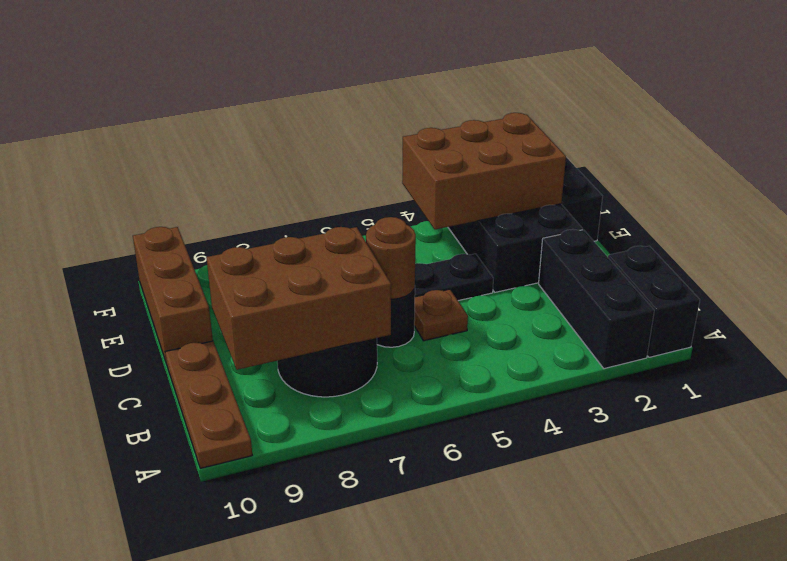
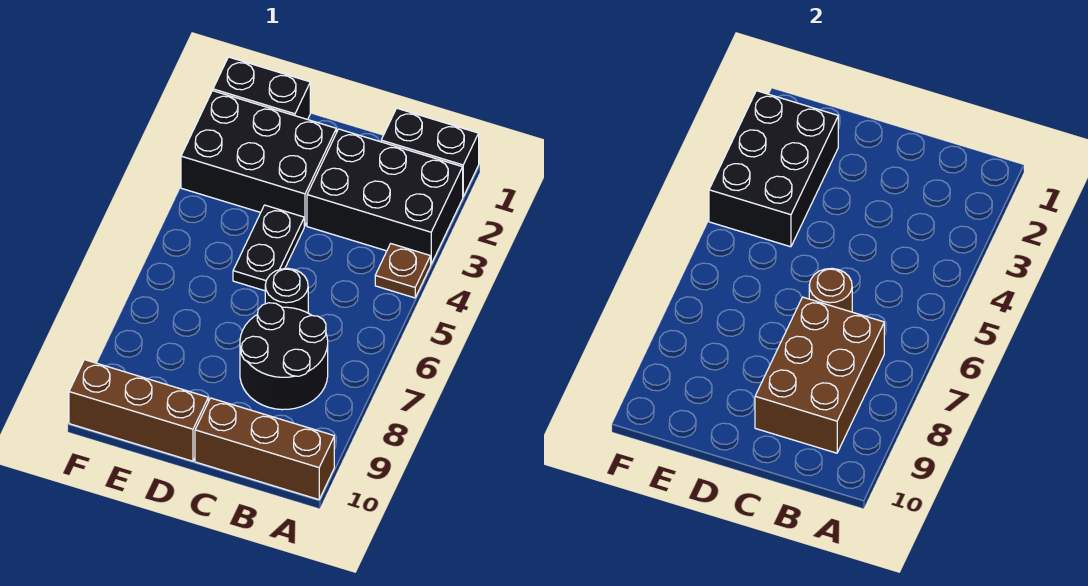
black 1x3 brick [539,229,654,369] -> black 2x3 brick [307,129,463,264]
brown 1x3 plate [165,341,252,468] -> brown 1x3 brick [195,398,334,500]
brown 1x1 plate [414,289,468,341] -> brown 1x1 plate moved to [375,244,431,298]
brown 2x3 brick [402,113,566,229] -> black 2x3 brick [709,91,838,247]

